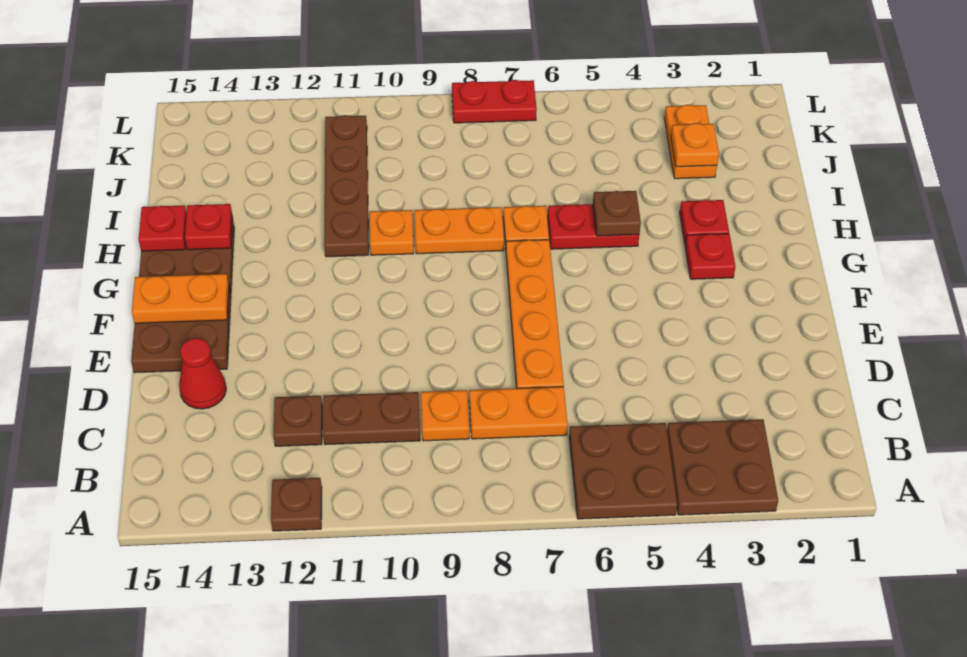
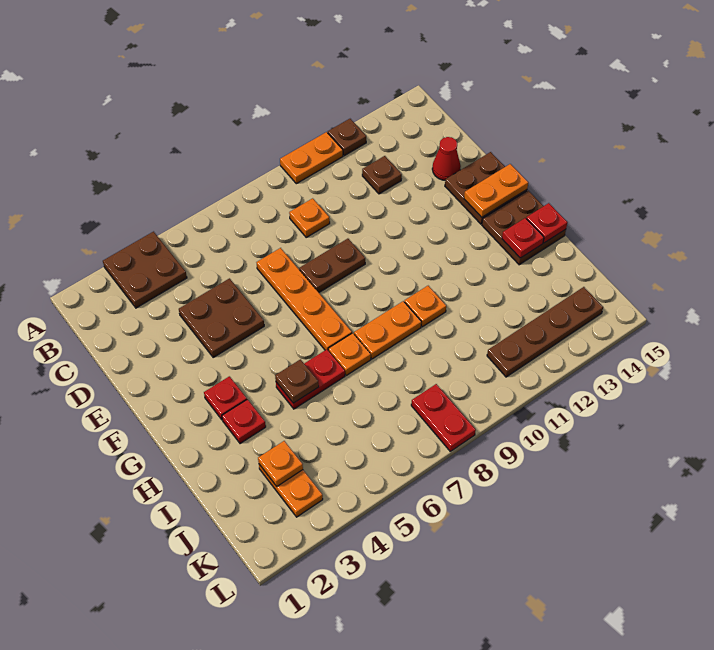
brown 2x2 plate [569,423,677,519] -> brown 2x2 plate moved to [179,278,264,357]
orange 1x2 plate [469,387,568,439] -> orange 1x2 plate moved to [280,132,343,184]
brown 1x2 plate [323,392,420,445] -> brown 1x2 plate moved to [299,239,365,292]
brown 1x4 plate [324,115,369,257] -> brown 1x4 plate turned to [487,287,603,377]
red 1x2 plate [452,80,537,123] -> red 1x2 plate turned to [411,384,476,451]

